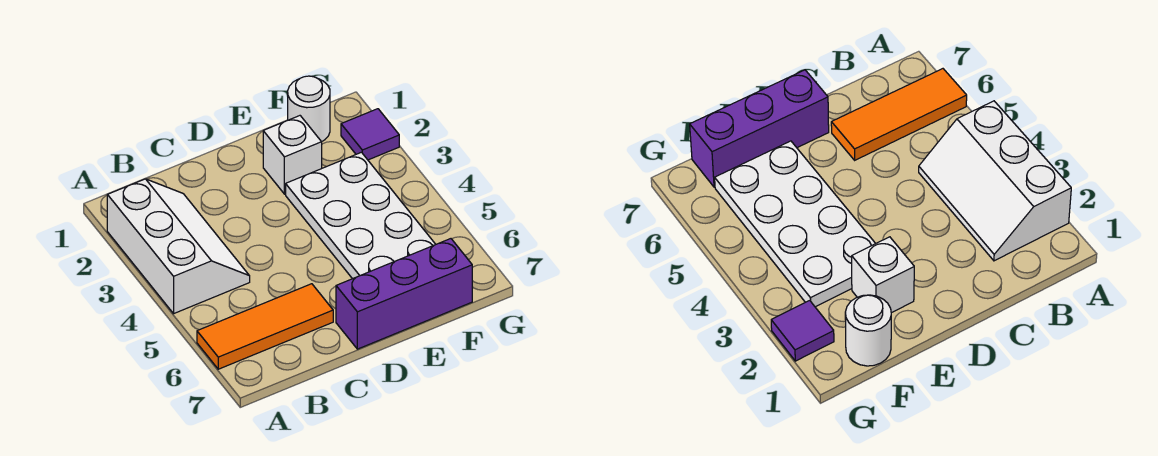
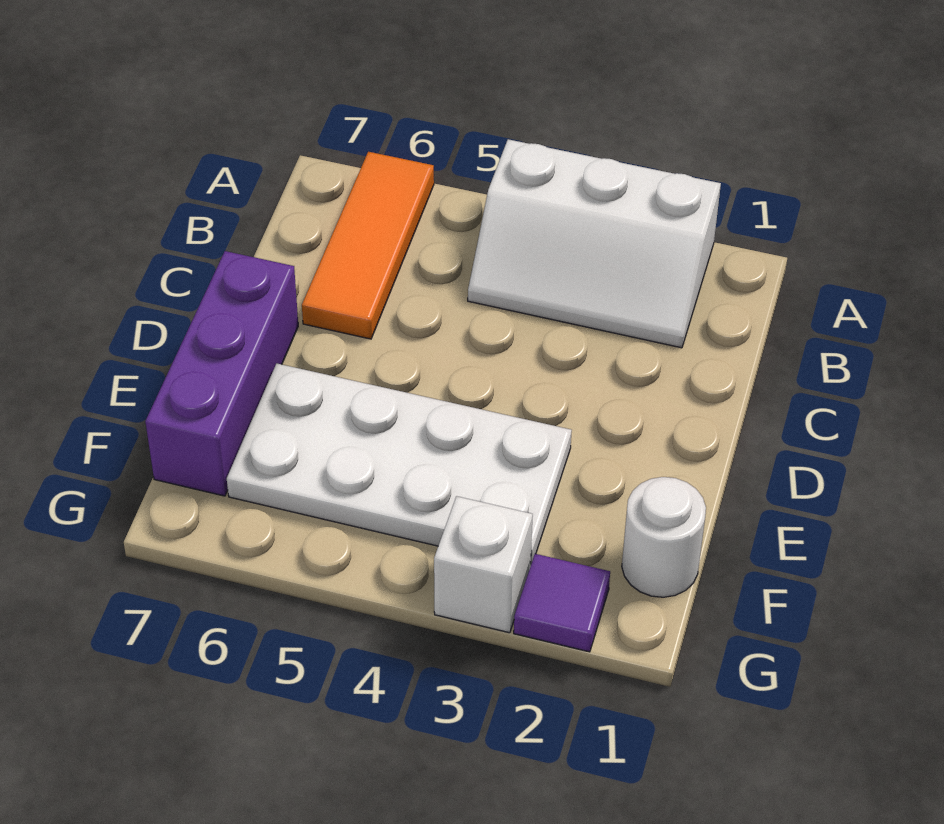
white 1x1 brick [263,116,322,194] -> white 1x1 brick moved to [434,496,533,633]

